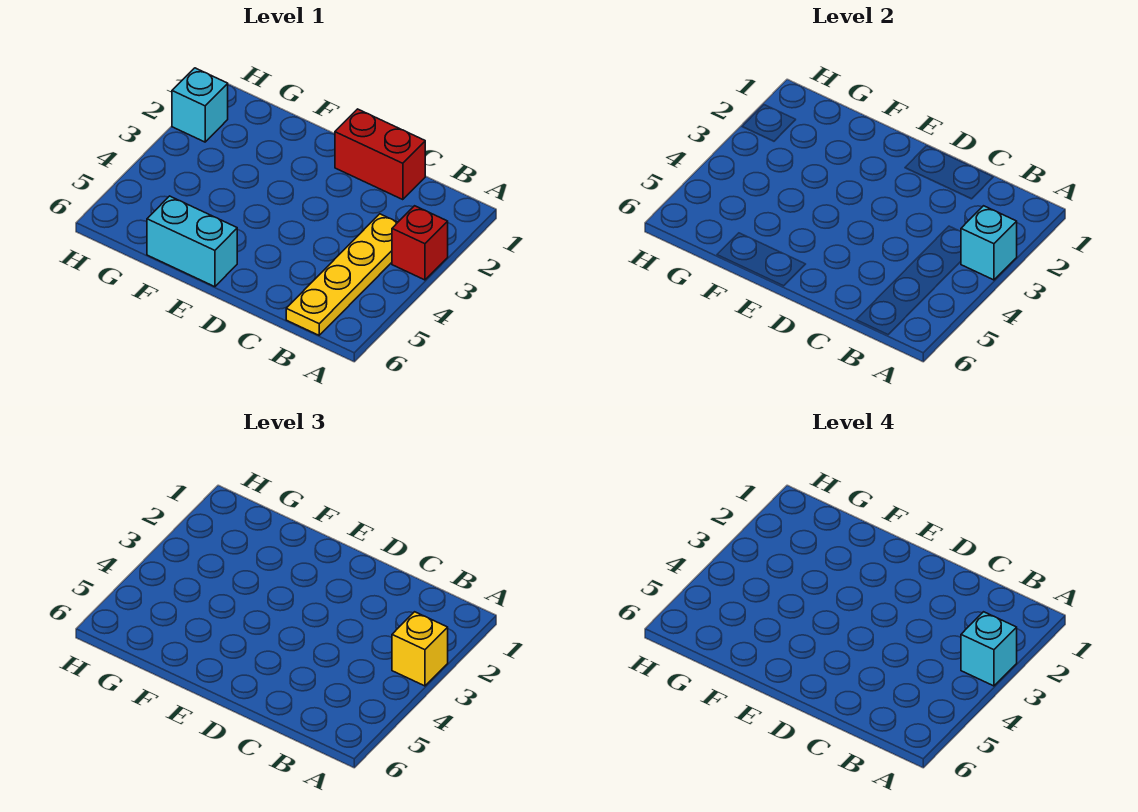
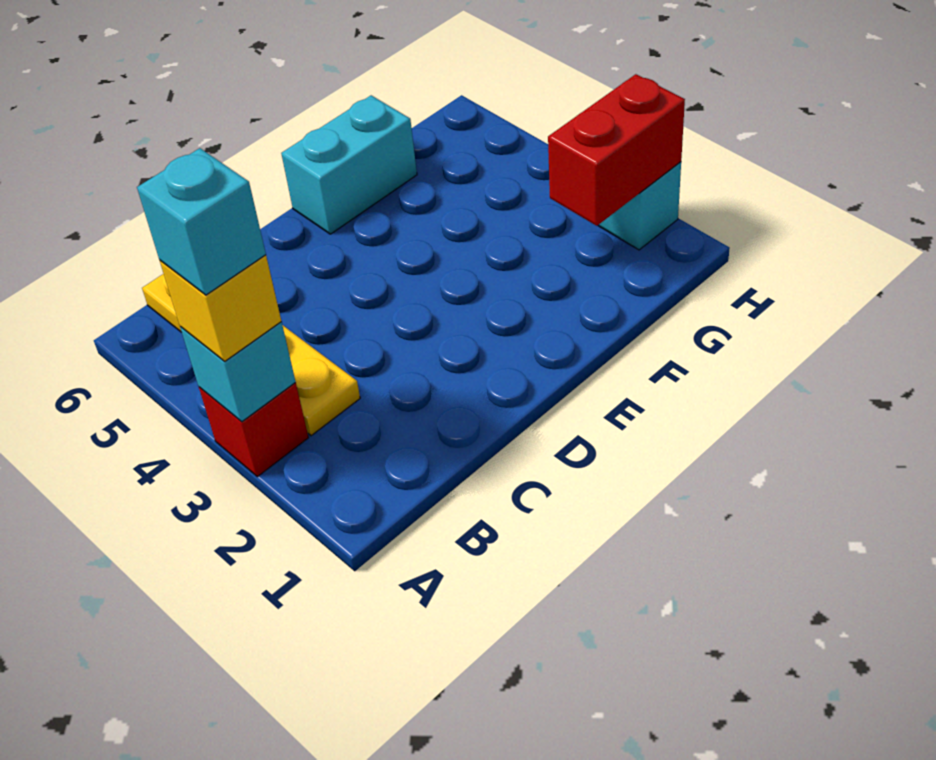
red 1x2 brick [335,109,425,200] -> red 1x2 brick moved to [548,74,685,226]

